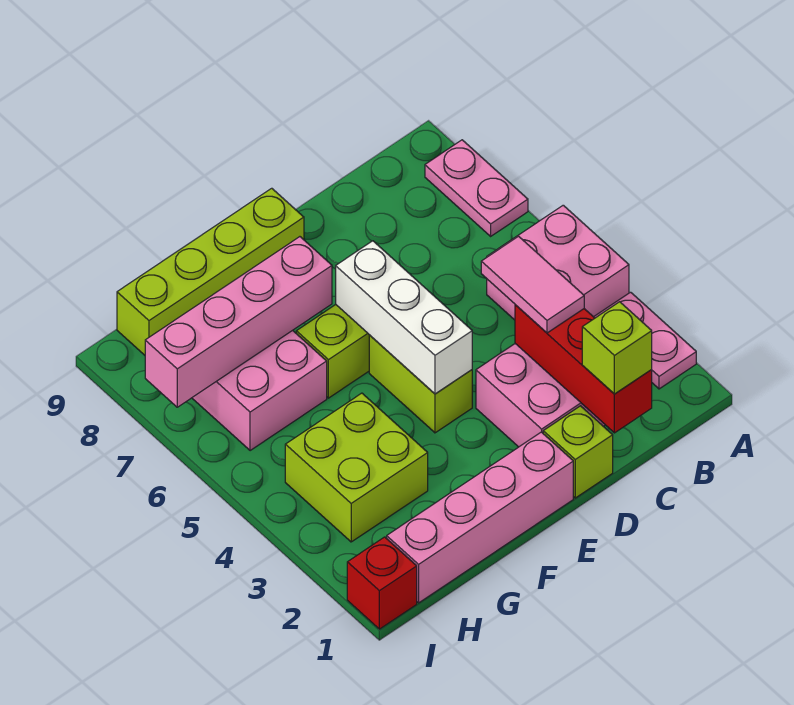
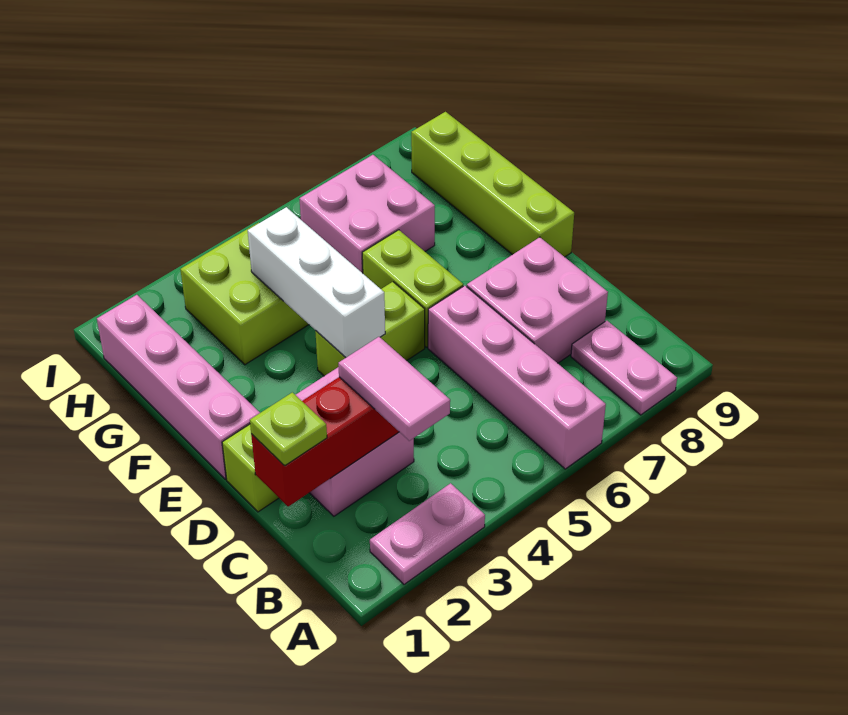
pink 2x2 brick [487,205,629,320] -> pink 2x2 brick moved to [467,237,608,363]
pink 1x2 plate [425,140,528,236] -> pink 1x2 plate turned to [571,321,677,415]
lime 1x1 brick [582,302,652,394] -> lime 1x1 plate [250,392,327,465]
pink 1x2 tile [481,236,584,333] -> pink 1x2 tile turned to [338,337,450,441]
white 1x3 brick [336,241,472,394] -> white 1x3 brick turned to [248,207,385,357]
pink 1x4 brick [145,237,332,407] -> pink 1x4 brick moved to [428,286,606,469]
red 1x1 brick [347,537,417,629] -> none

